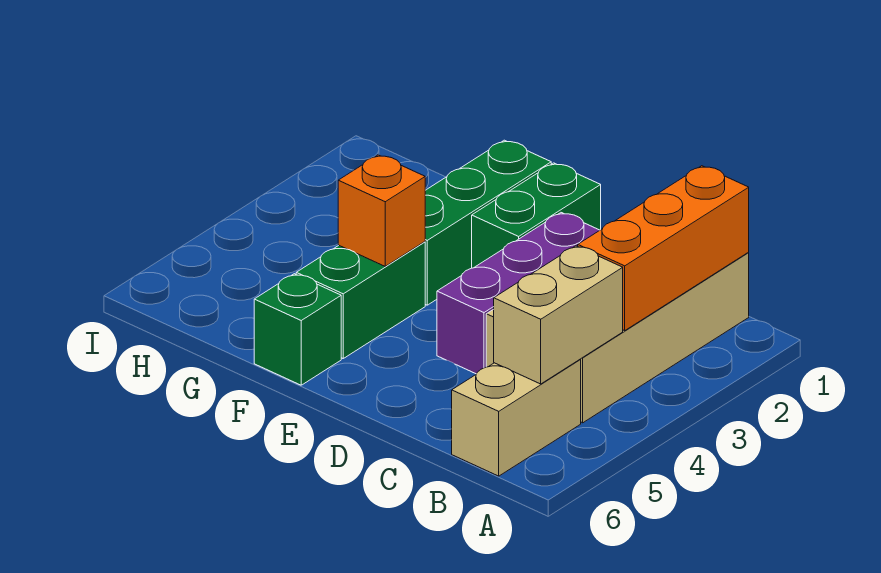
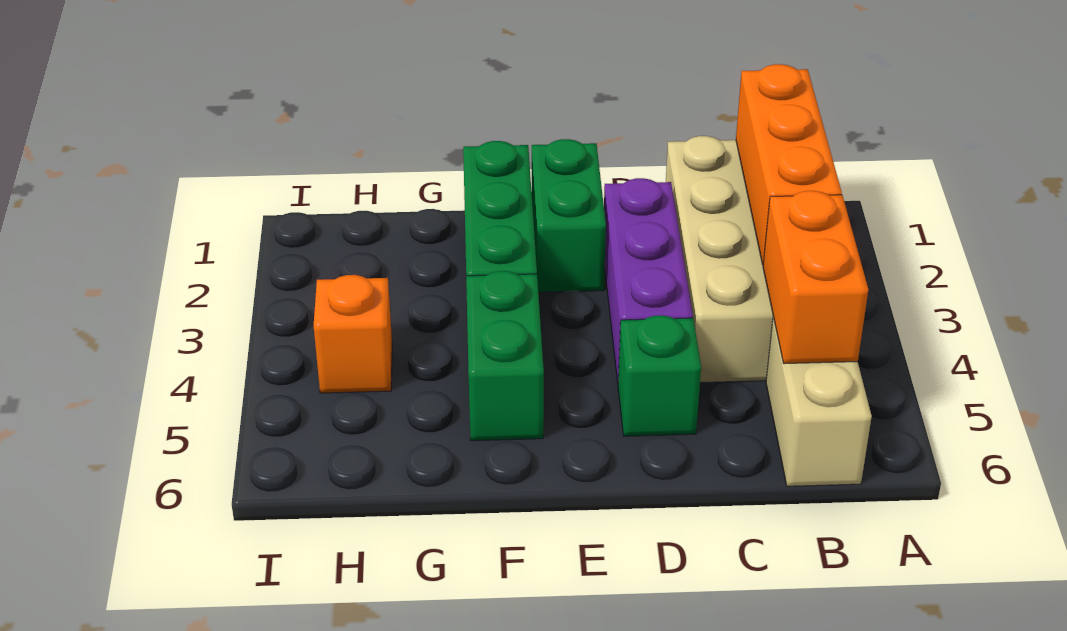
tan 1x2 brick [494,246,623,384] -> orange 1x2 brick [763,191,868,364]
orange 1x1 brick [338,155,425,266] -> orange 1x1 brick moved to [314,275,392,393]
green 1x1 brick [254,274,341,385] -> green 1x1 brick moved to [618,315,701,436]

